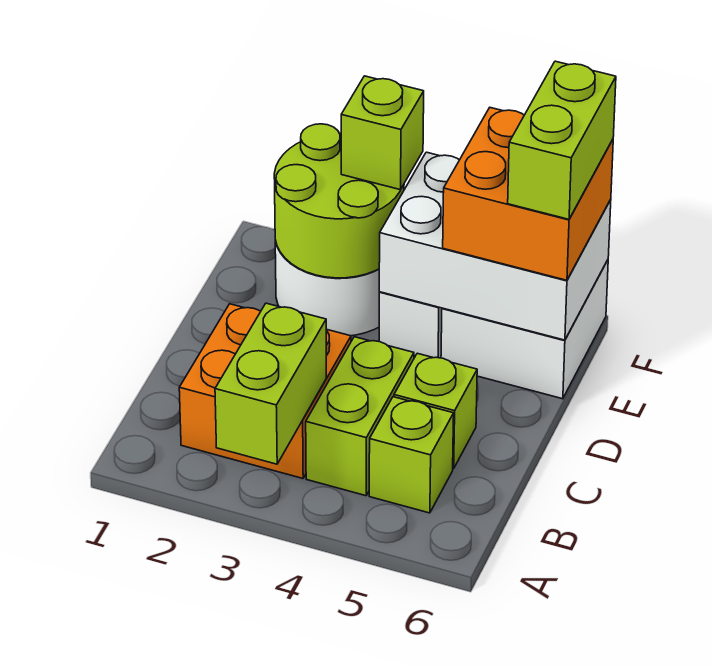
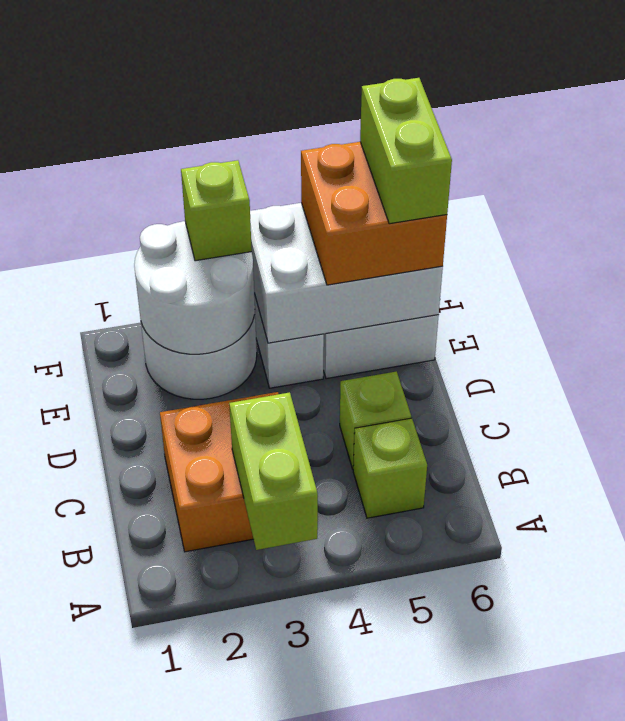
lime 1x2 brick [306,337,414,496] -> none
lime 2x2 round brick [274,124,404,278] -> white 2x2 round brick [134,221,255,354]

